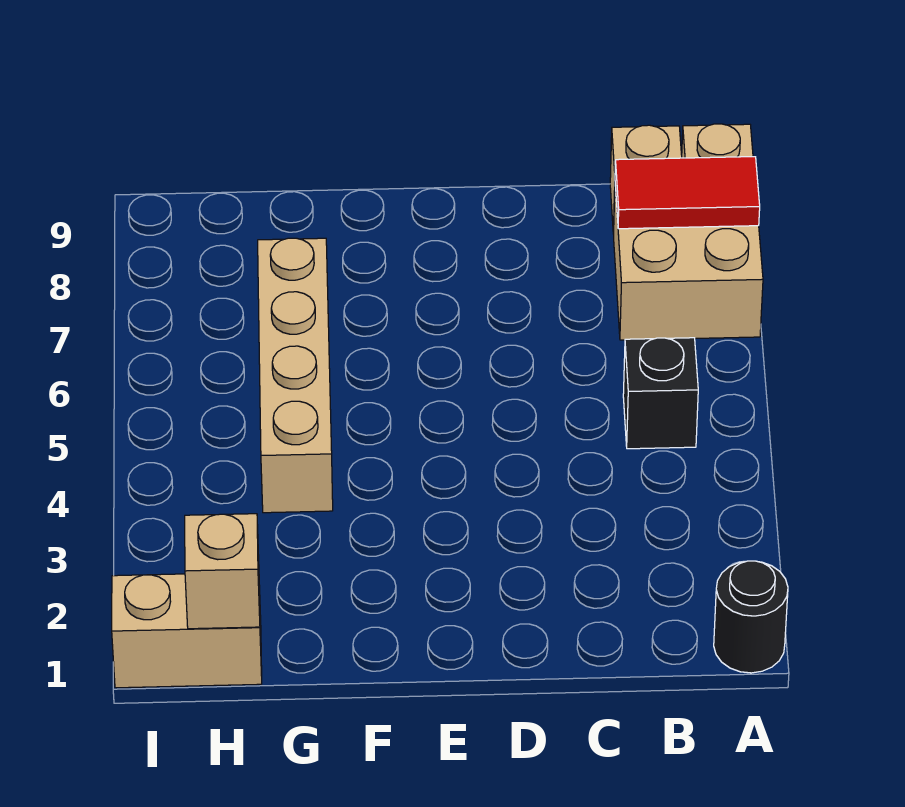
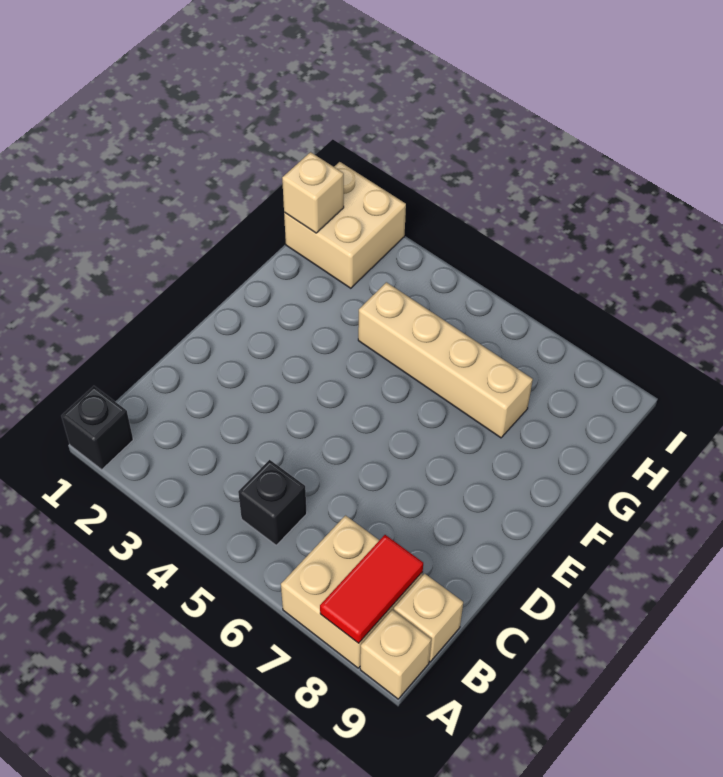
black 1x1 round brick [714,561,788,673] -> black 1x1 brick [61,386,133,470]
tan 1x2 brick [112,574,262,688] -> tan 2x2 brick [284,162,406,288]

